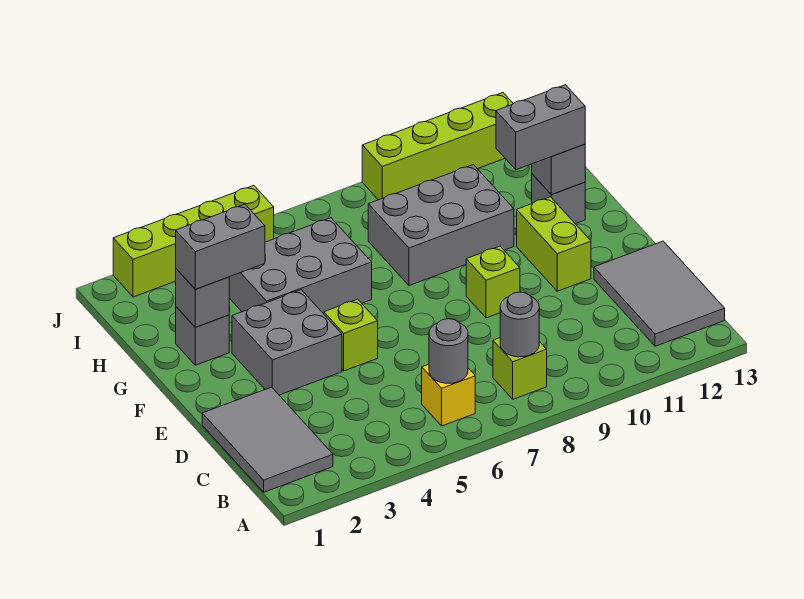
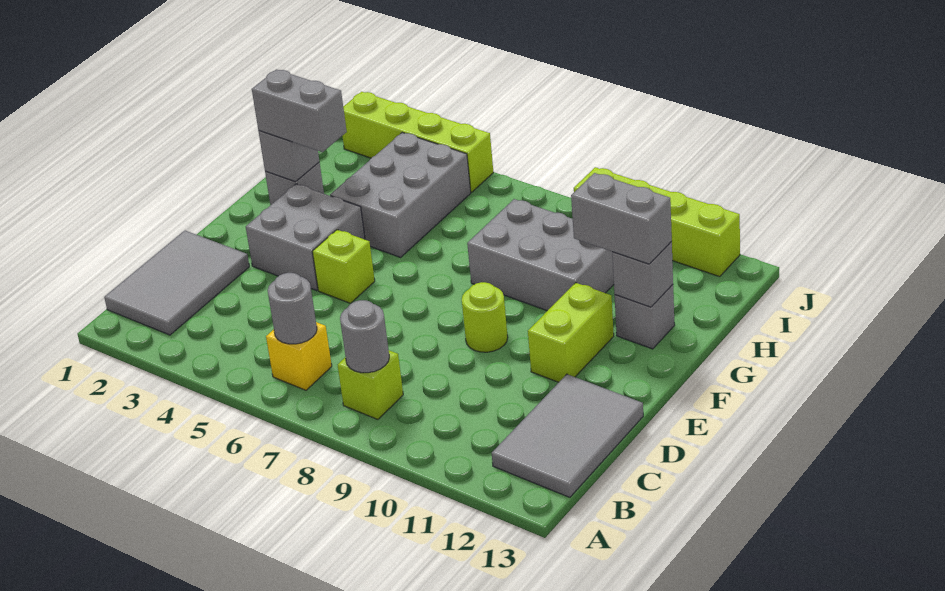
lime 1x1 brick [466,246,520,318] -> lime 1x1 round brick [462,282,508,352]
grey 2x3 brick [229,218,372,314] -> grey 2x3 brick turned to [330,133,471,257]

